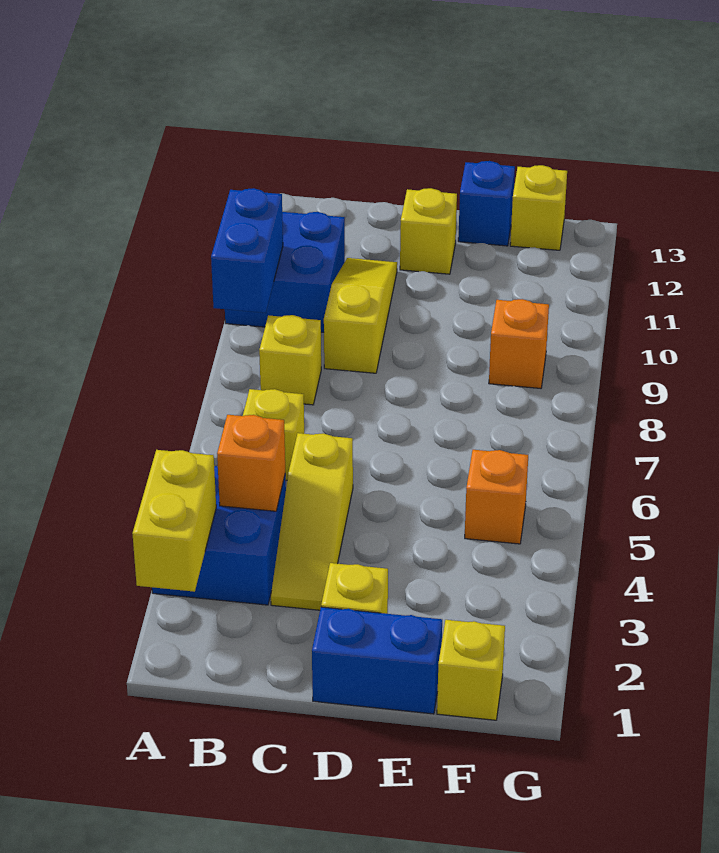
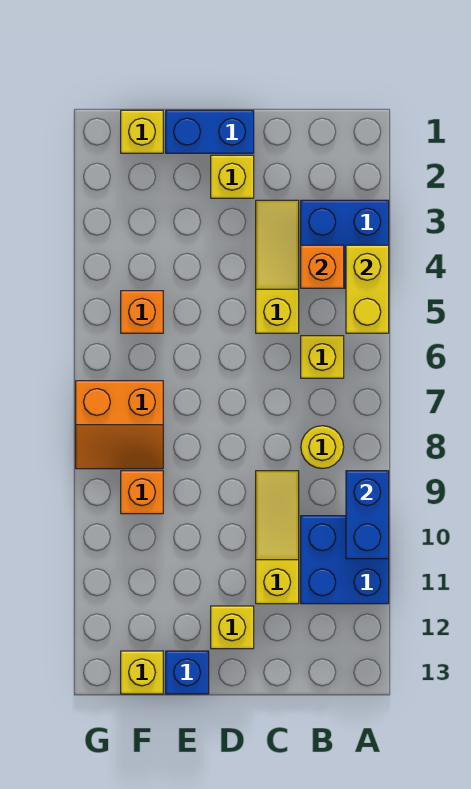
yellow 1x2 brick [132,450,216,592] -> yellow 1x2 brick moved to [346,245,389,333]
yellow 1x1 brick [259,315,321,405] -> yellow 1x1 round brick [301,426,344,469]
yellow 1x3 slope [324,258,397,373] -> yellow 1x3 slope turned to [256,471,299,604]
none -> orange 2x2 slope [76,381,163,469]

